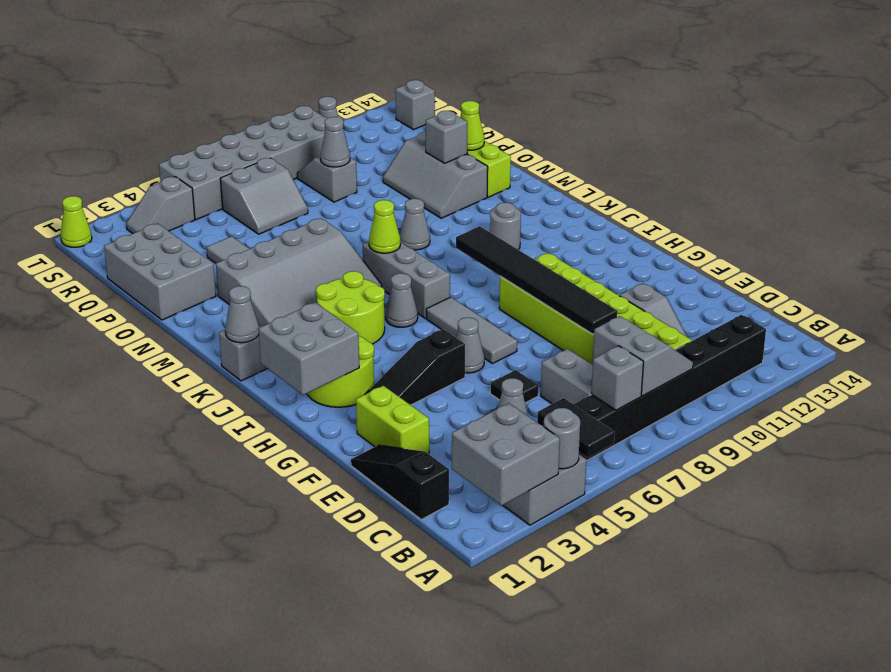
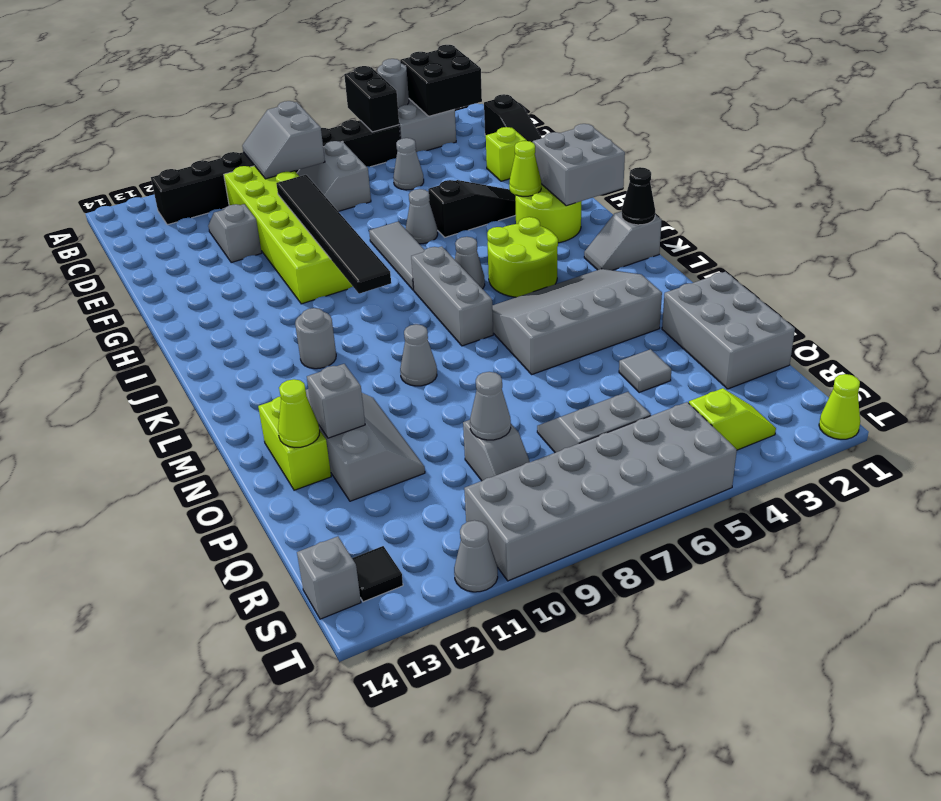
grey 2x2 brick [452,403,560,506] -> black 2x2 brick [400,45,482,116]
black 1x2 tile [537,398,615,458] -> black 1x2 brick [344,66,399,132]
grey 1x1 brick [592,346,644,410] -> none
lime 1x2 brick [356,386,429,454] -> lime 1x1 brick [486,127,527,181]
black 1x1 tile [490,370,539,403] -> black 1x1 tile moved to [352,546,403,602]
grey 1x1 cone [225,286,259,343] -> black 1x1 cone [622,167,655,225]
lime 1x1 cone [369,200,400,253] -> lime 1x1 cone moved to [509,141,541,196]
grey 1x2 slope [126,177,195,234] -> lime 1x2 slope [689,388,776,450]

